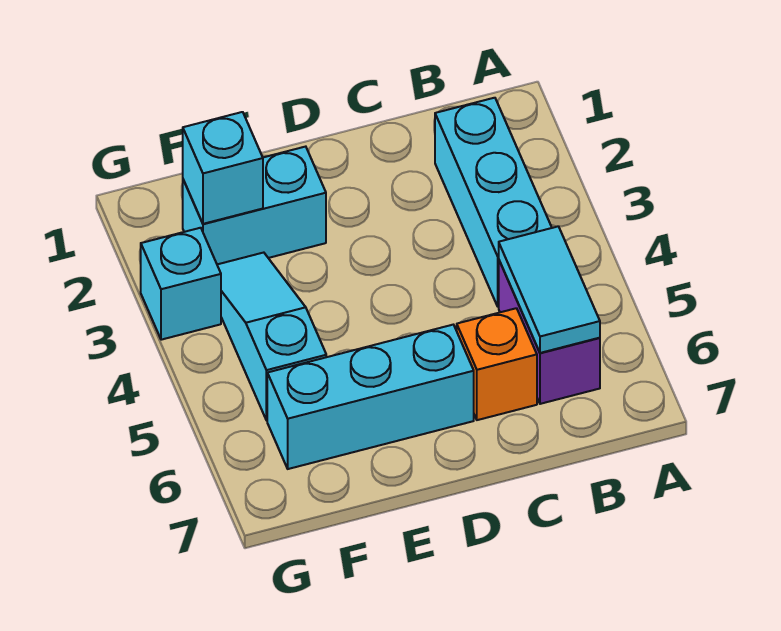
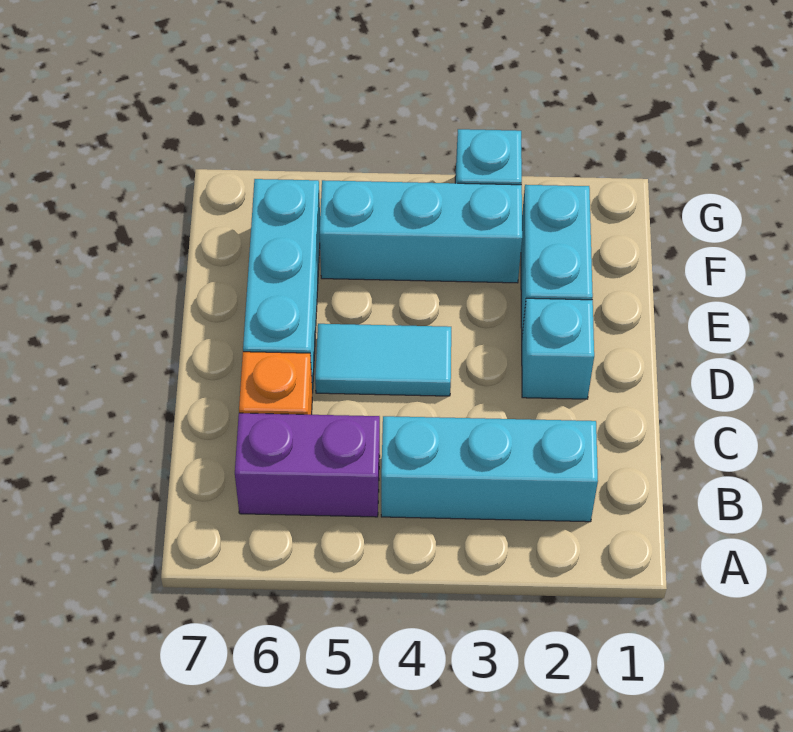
cyan 1x2 tile [499,226,600,353] -> cyan 1x2 tile moved to [315,324,451,396]
cyan 1x1 brick [183,112,263,224] -> cyan 1x1 brick moved to [522,298,594,399]
cyan 1x3 slope [217,253,326,420] -> cyan 1x3 brick [320,180,522,283]

